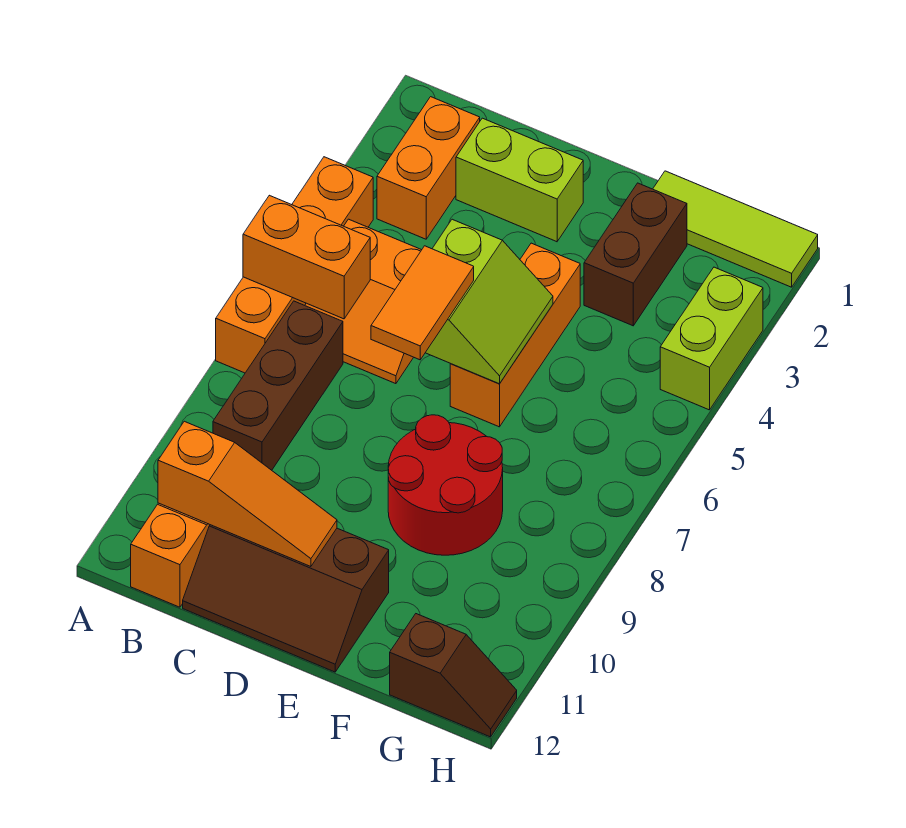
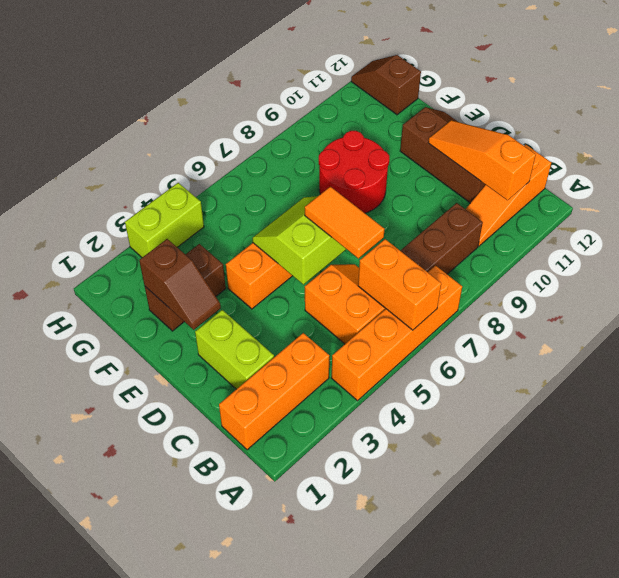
orange 1x2 brick [377,97,480,239] -> orange 1x3 brick [219,333,329,450]
orange 1x2 tile [371,246,474,360] -> orange 1x2 tile turned to [305,187,384,258]
none -> brown 1x2 slope [139,239,221,330]
lime 1x3 tile [653,171,818,287] -> none

